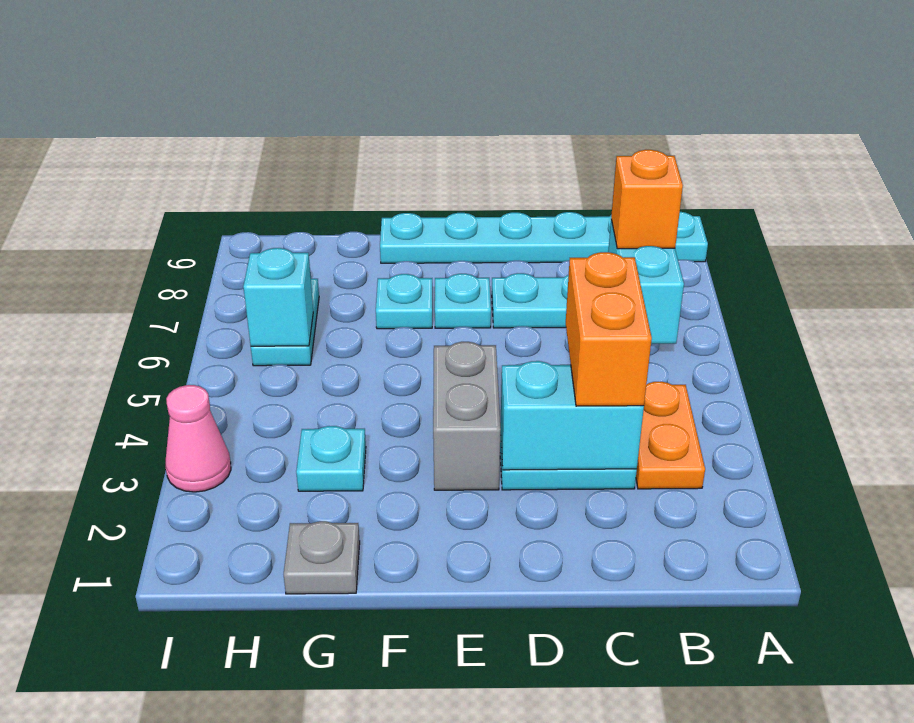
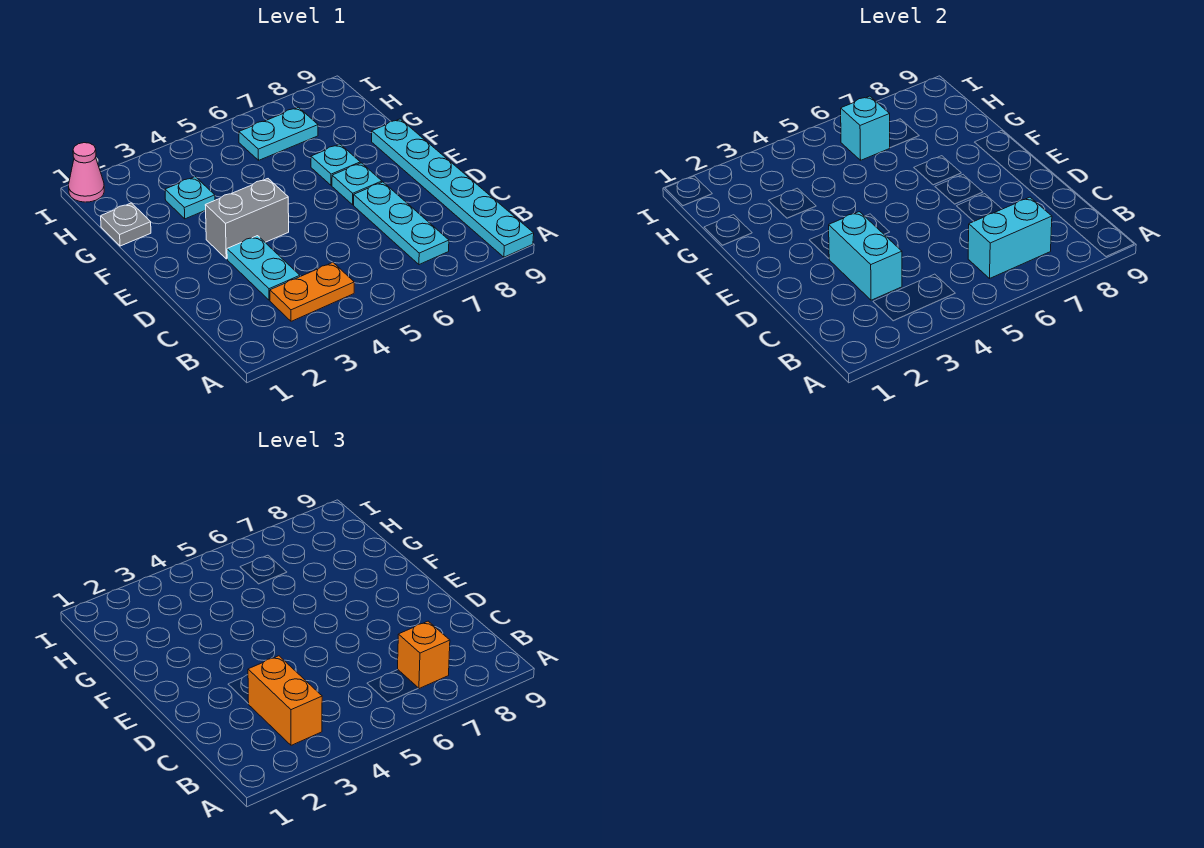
orange 1x2 brick [566,252,652,406] -> orange 1x2 brick turned to [248,656,322,745]
pink 1x1 cone [165,385,231,492] -> pink 1x1 cone moved to [69,143,104,202]

